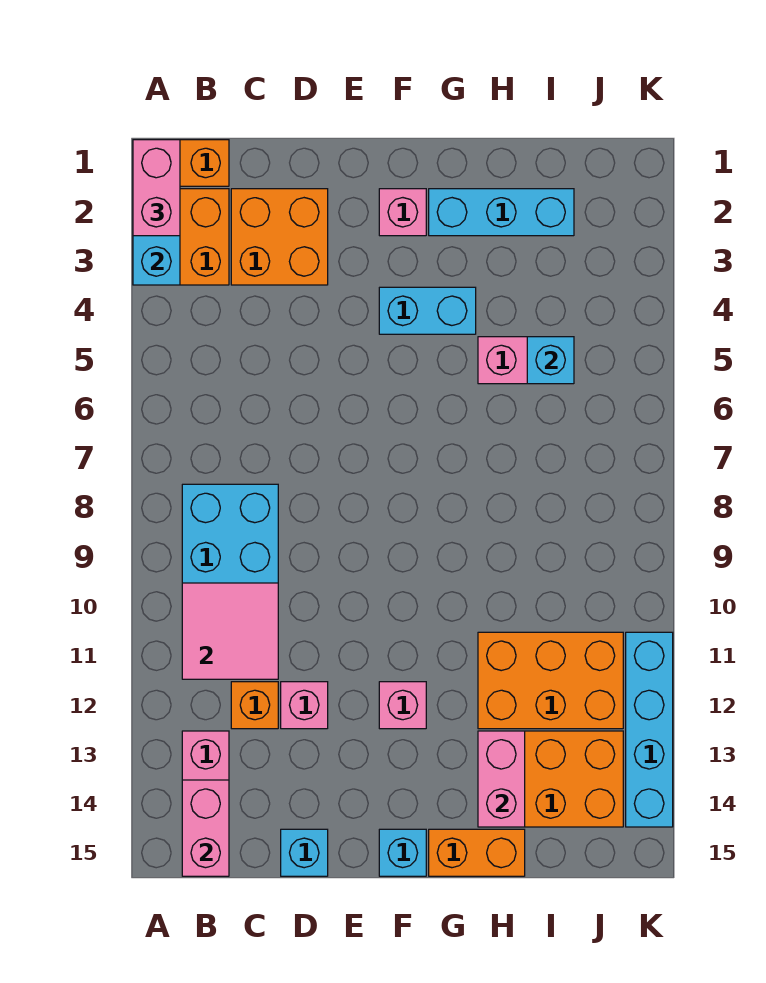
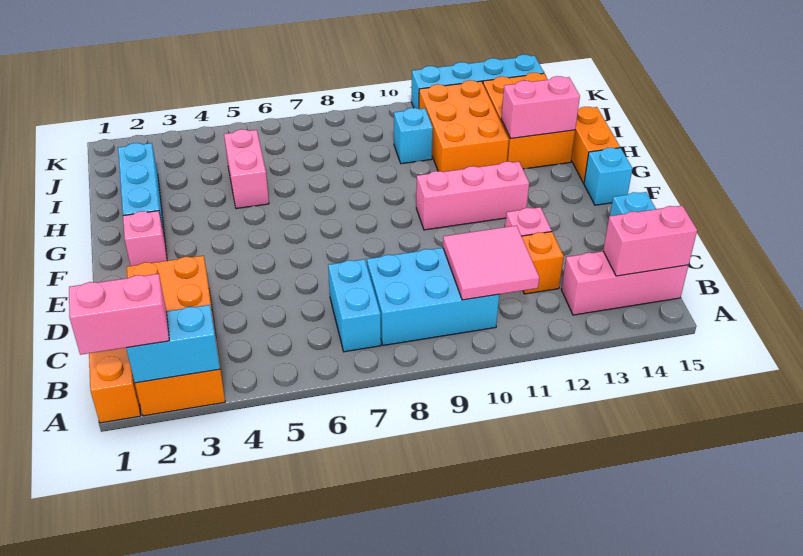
cyan 1x2 brick [379,287,476,334] -> cyan 1x2 brick moved to [328,259,381,352]
pink 1x1 brick [379,682,426,729] -> pink 1x3 brick [416,162,529,230]
cyan 1x1 brick [527,337,574,384] -> cyan 1x1 brick moved to [394,108,433,164]

